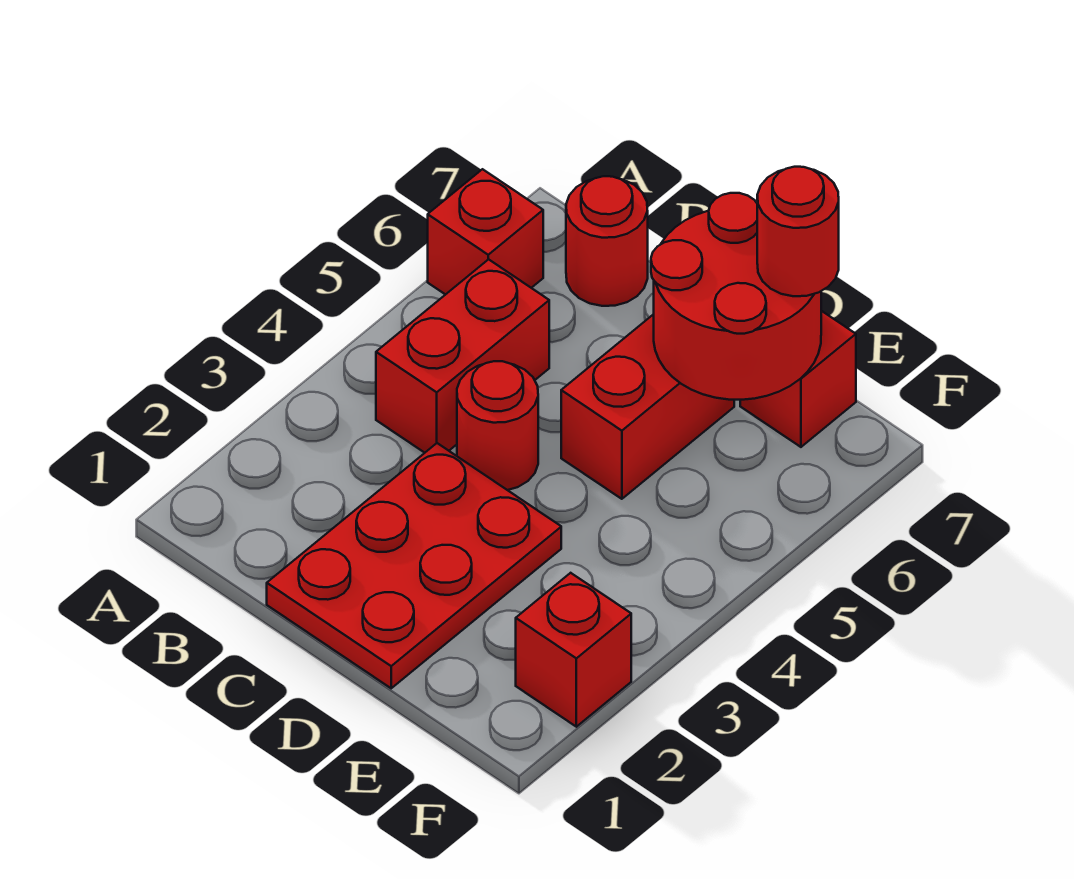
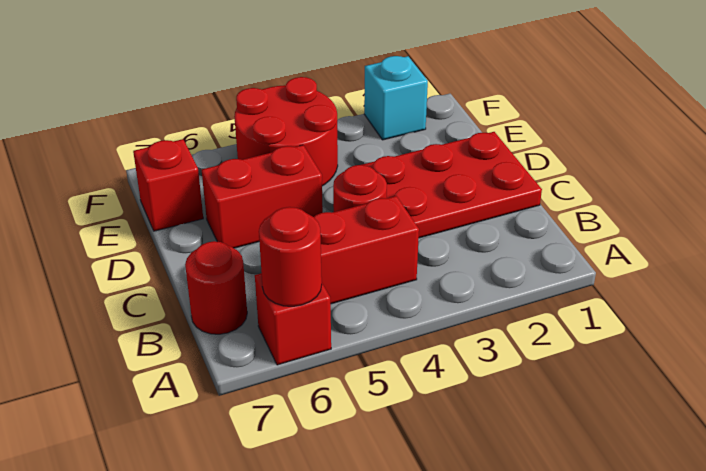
red 2x2 round brick [651,193,821,400] -> red 2x2 round brick moved to [234,77,338,186]
red 1x1 round brick [757,167,839,296] -> red 1x1 round brick moved to [259,207,322,306]
red 1x1 brick [516,573,631,727] -> cyan 1x1 brick [364,56,428,140]

